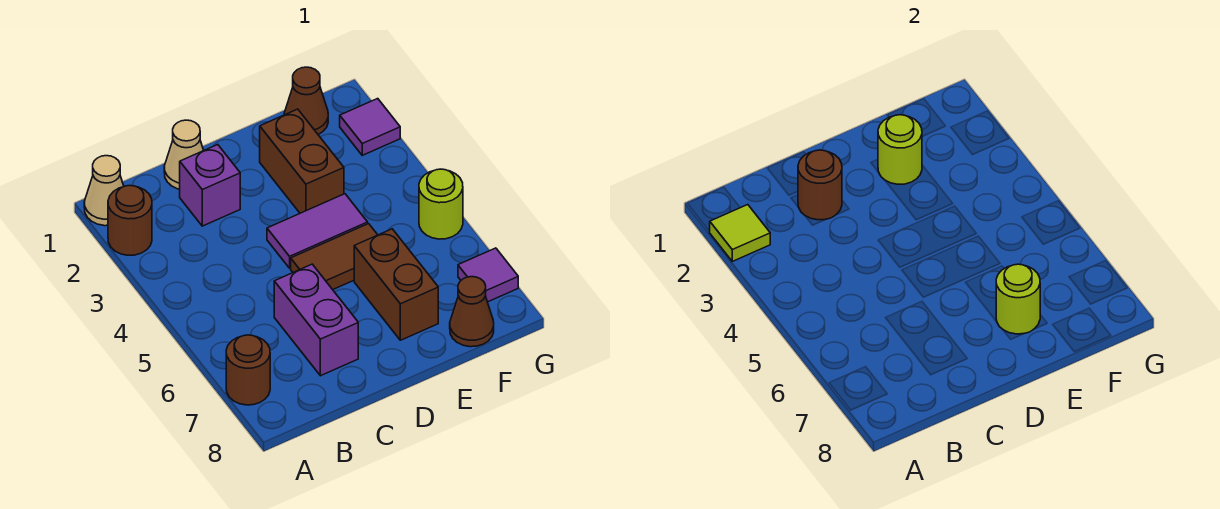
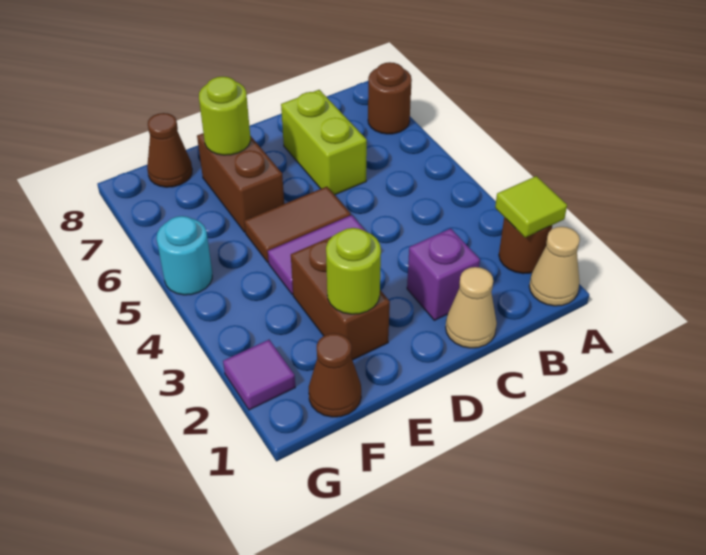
brown 1x1 round brick [798,150,842,220] -> none
purple 1x2 brick [274,264,358,376] -> lime 1x2 brick [281,90,367,195]
lime 1x1 round brick [419,169,463,239] -> cyan 1x1 round brick [157,216,212,295]
purple 1x1 tile [458,248,518,302] -> none

